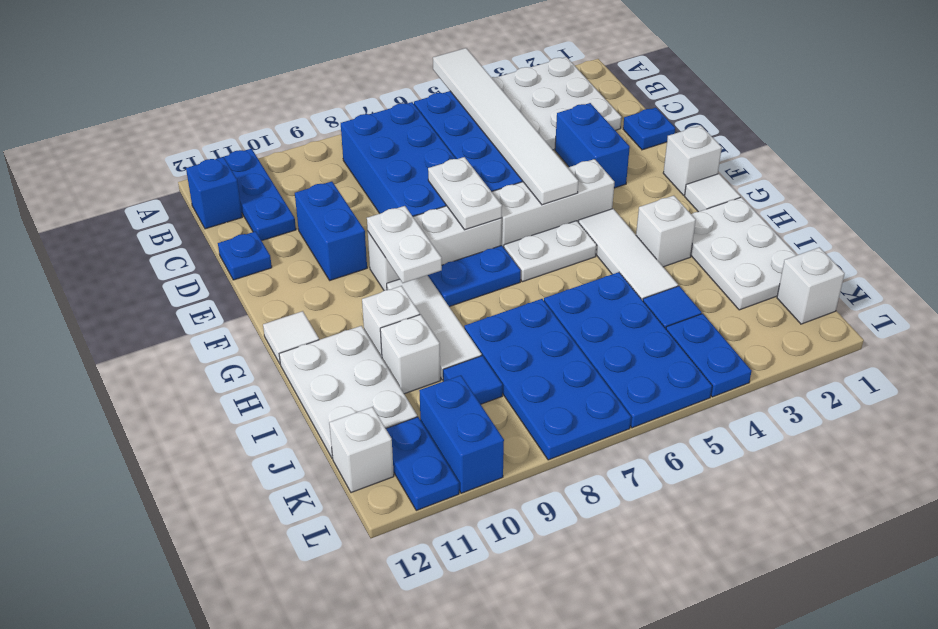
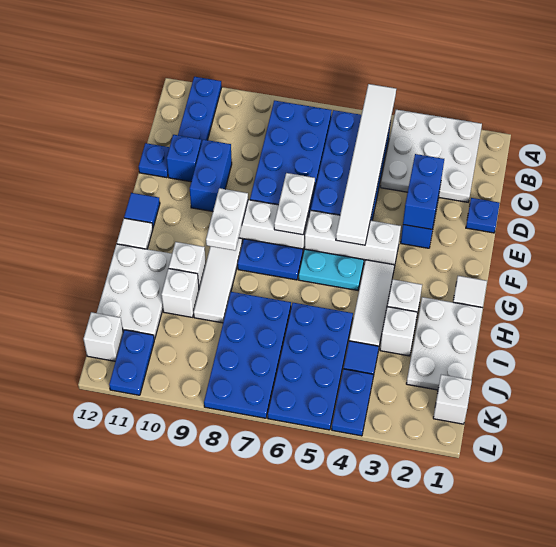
blue 1x1 brick [186,157,242,229] -> blue 1x1 brick moved to [167,135,202,182]
white 1x1 brick [663,125,722,195] -> white 1x1 brick moved to [380,307,417,356]
white 1x2 plate [504,221,597,282] -> cyan 1x2 plate [299,249,364,290]
blue 1x1 tile [443,356,502,404] -> blue 1x1 tile moved to [124,193,160,227]
blue 1x2 brick [419,375,504,493] -> blue 1x2 brick moved to [403,154,444,229]

